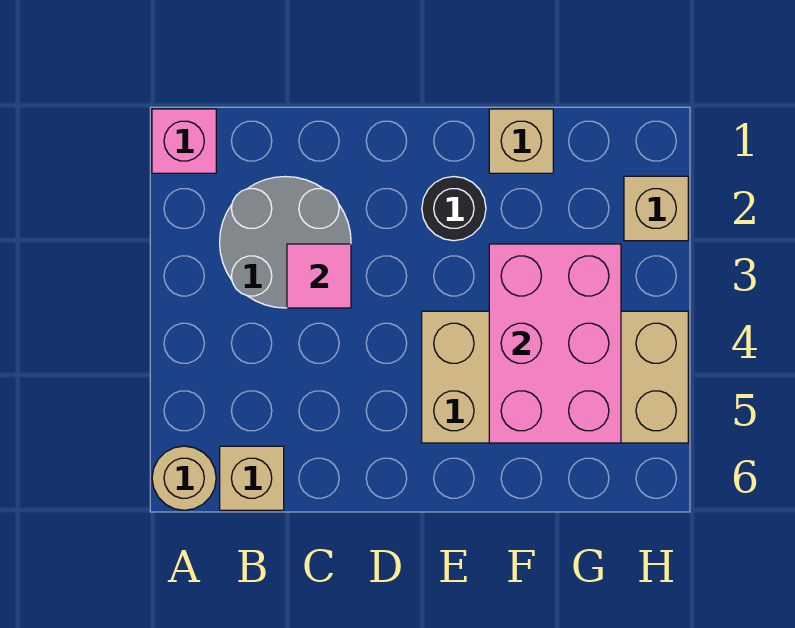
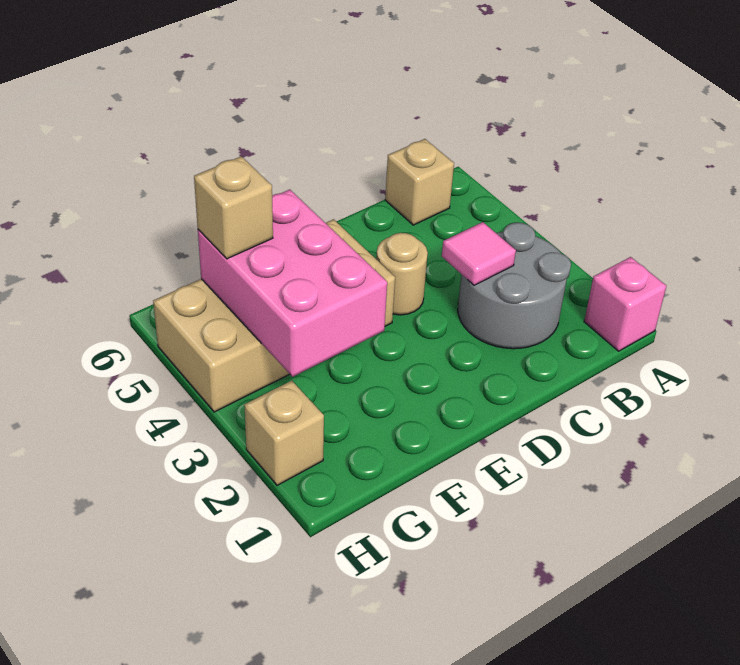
tan 1x1 round brick [152,446,216,510] -> tan 1x1 round brick moved to [376,233,428,315]
black 1x1 round brick [422,177,486,241] -> none
tan 1x1 brick [489,109,553,173] -> tan 1x1 brick moved to [194,156,273,259]

